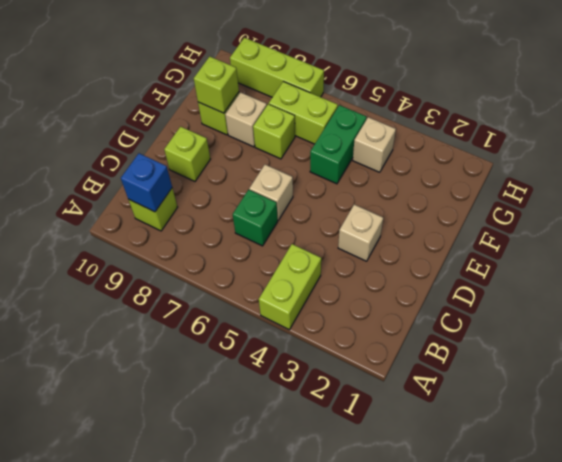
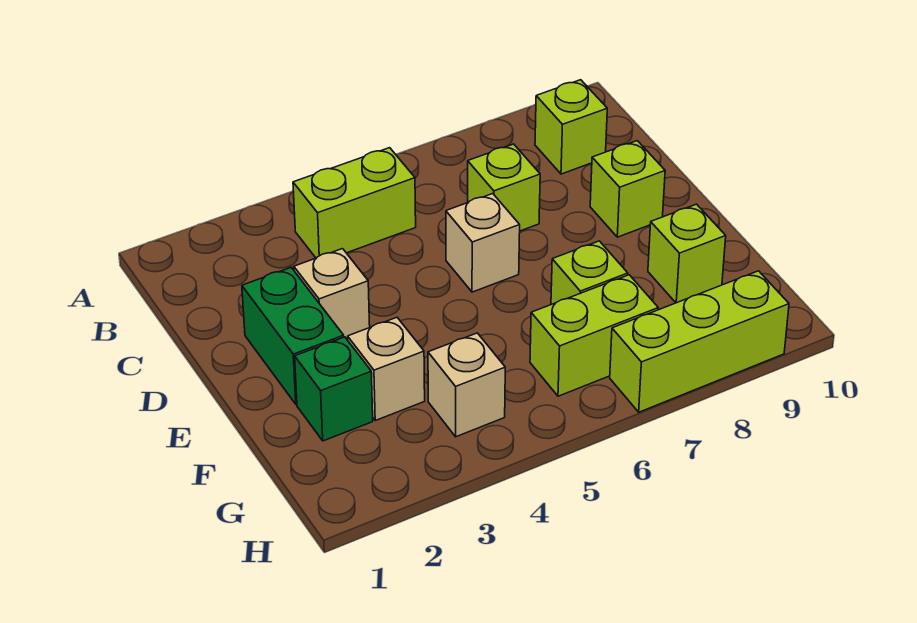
lime 1x2 brick [259,244,321,330] -> lime 1x2 brick turned to [293,148,416,258]
blue 1x1 brick [121,153,172,212] -> none
green 1x1 brick [233,190,278,246] -> green 1x1 brick moved to [295,337,373,441]
green 1x2 brick [310,105,367,184] -> green 1x2 brick moved to [242,268,344,404]
tan 1x1 brick [225,92,267,147] -> tan 1x1 brick moved to [348,317,425,420]
lime 1x1 brick [194,56,239,113] -> lime 1x1 brick moved to [468,144,540,231]

